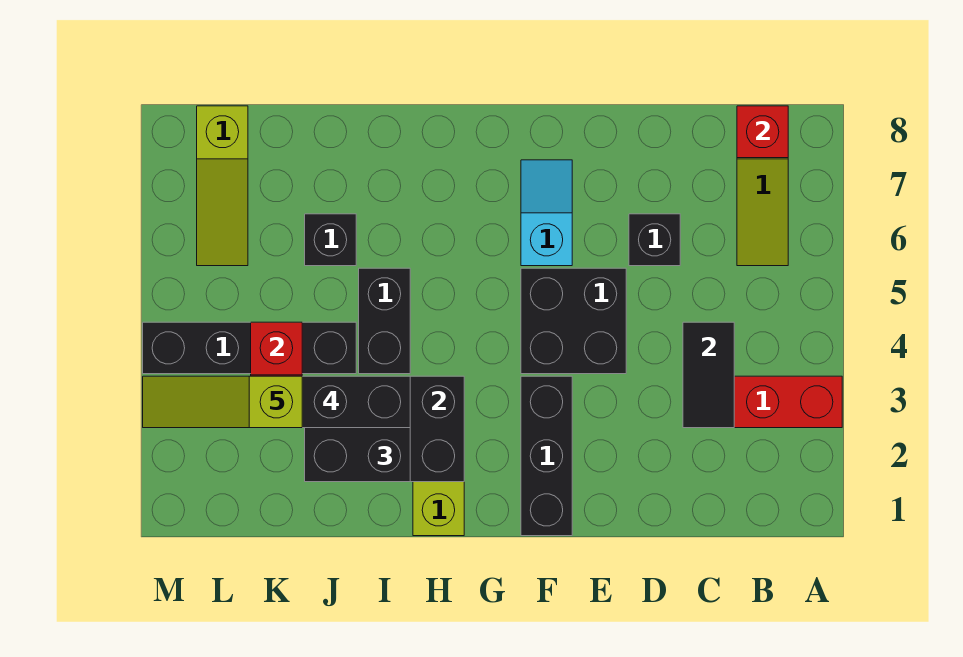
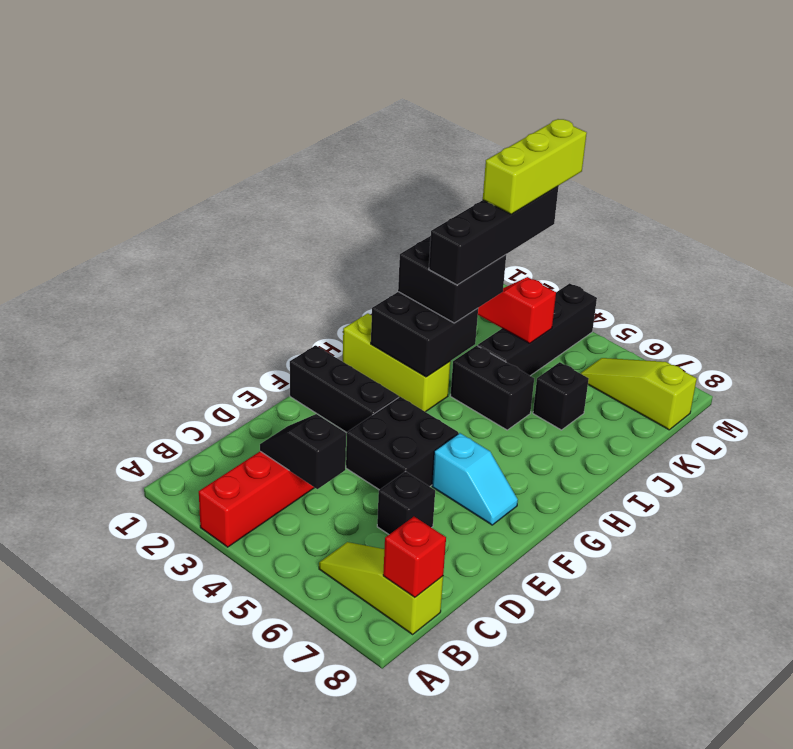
black 1x2 tile [683,322,734,428] -> black 1x2 slope [260,414,346,489]
lime 1x3 slope [143,376,302,428] -> lime 1x3 brick [483,119,587,214]

